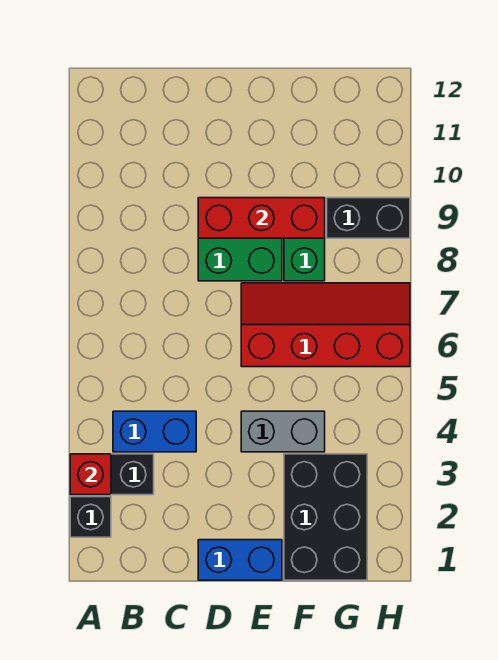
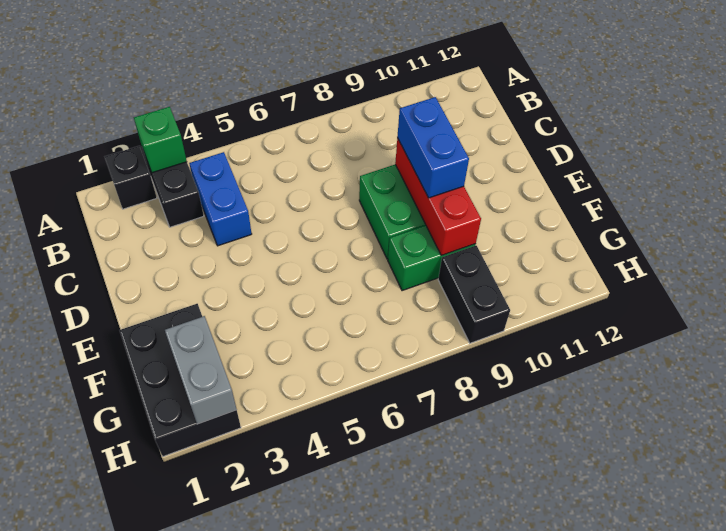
red 1x1 brick [70,454,111,495] -> green 1x1 brick [134,107,187,173]
blue 1x2 brick [198,540,282,580] -> blue 1x2 brick moved to [397,97,469,198]
grey 1x2 brick [241,411,325,452] -> grey 1x2 brick moved to [165,316,237,424]
red 2x4 slope [241,283,410,367] -> none
black 2x3 brick [284,454,367,580] -> black 2x3 brick turned to [120,304,241,456]

